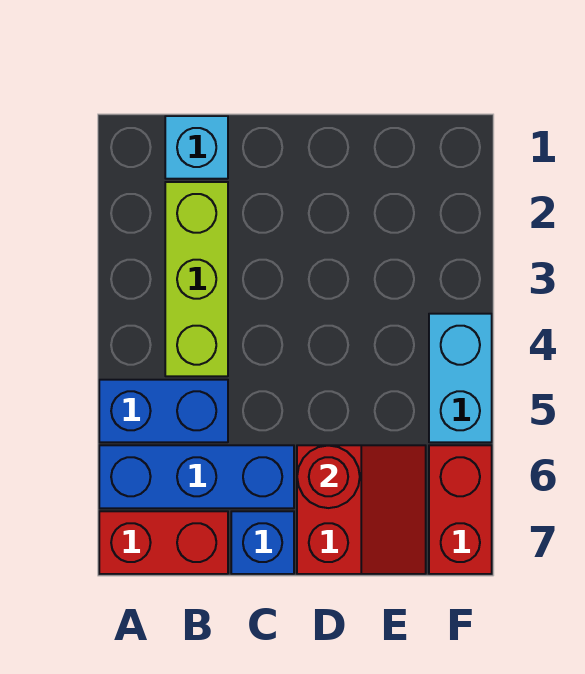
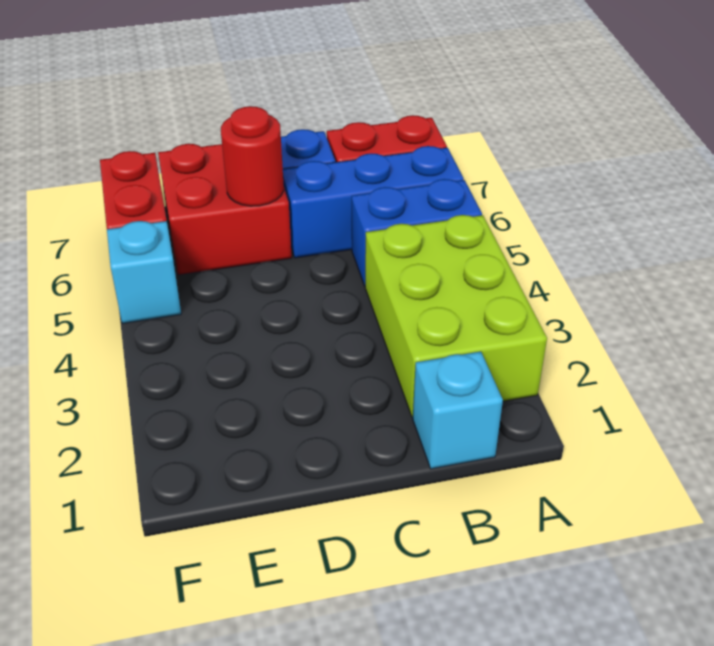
lime 1x3 brick [165,182,228,376] -> lime 2x3 brick [365,215,547,417]
red 2x2 slope [297,445,426,574] -> red 2x2 brick [158,144,292,275]
cyan 1x2 brick [429,314,492,442] -> cyan 1x1 brick [107,221,181,324]

